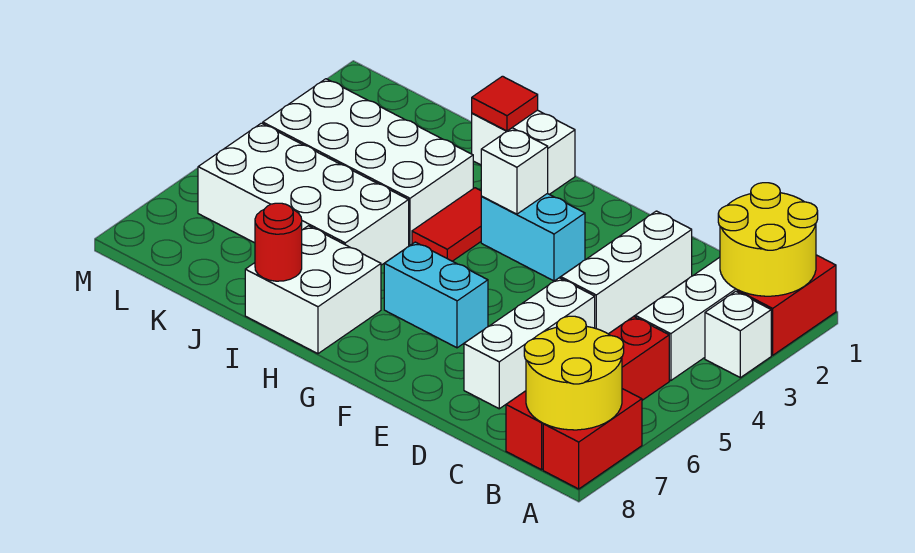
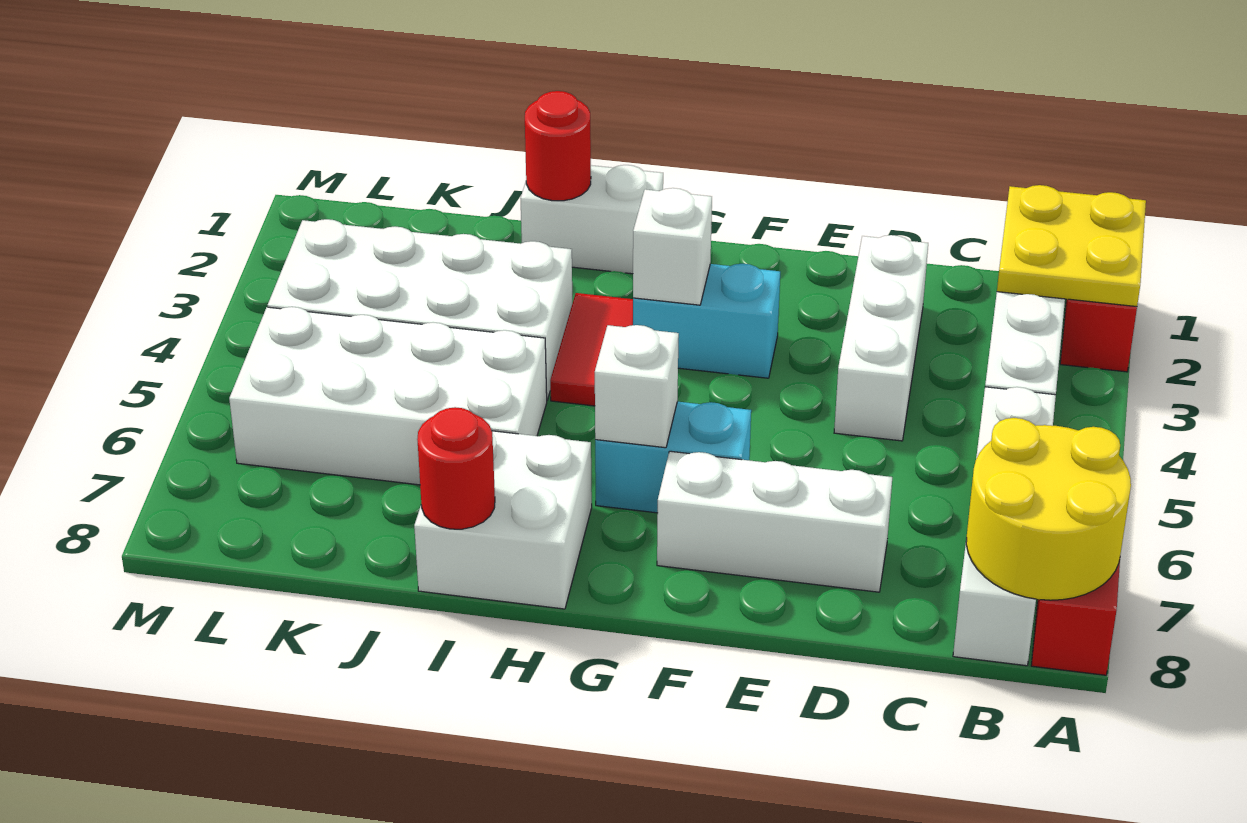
yellow 2x2 round brick [718,183,818,296] -> yellow 2x2 plate [997,185,1146,307]
white 1x1 brick [705,291,771,378] -> white 1x1 brick moved to [595,325,679,448]
red 1x4 brick [506,317,669,470] -> white 1x4 brick [953,387,1056,666]
white 1x3 brick [464,278,595,409] -> white 1x3 brick turned to [657,451,892,592]
red 1x1 tile [472,76,538,131] -> red 1x1 round brick [525,91,591,201]

